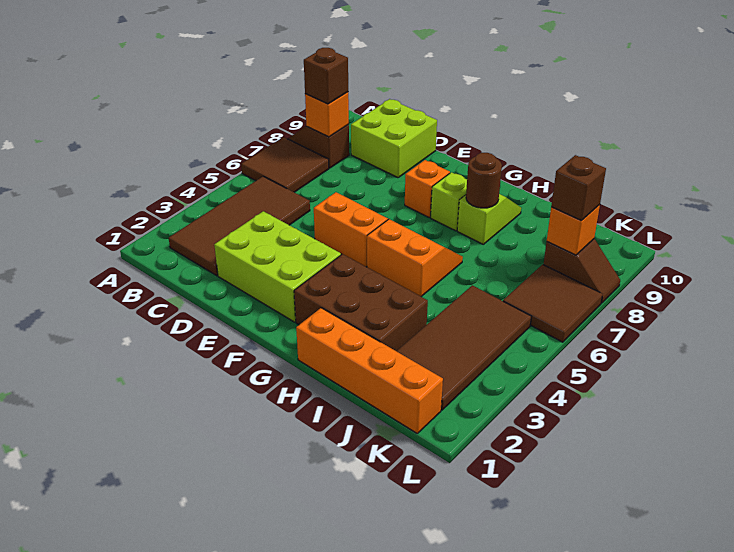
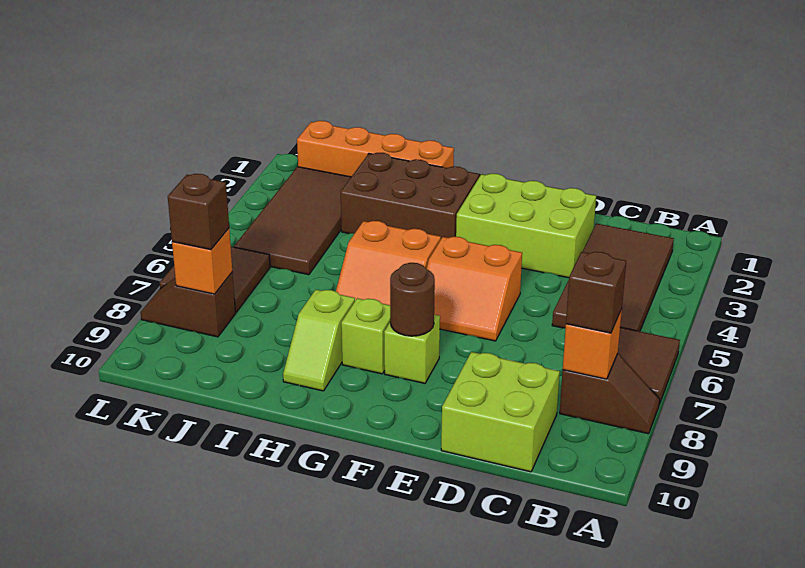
orange 1x1 brick [405,160,450,217] -> lime 1x1 brick [384,315,440,383]
brown 1x1 round brick [466,153,502,208] -> brown 1x1 round brick moved to [390,263,435,336]

